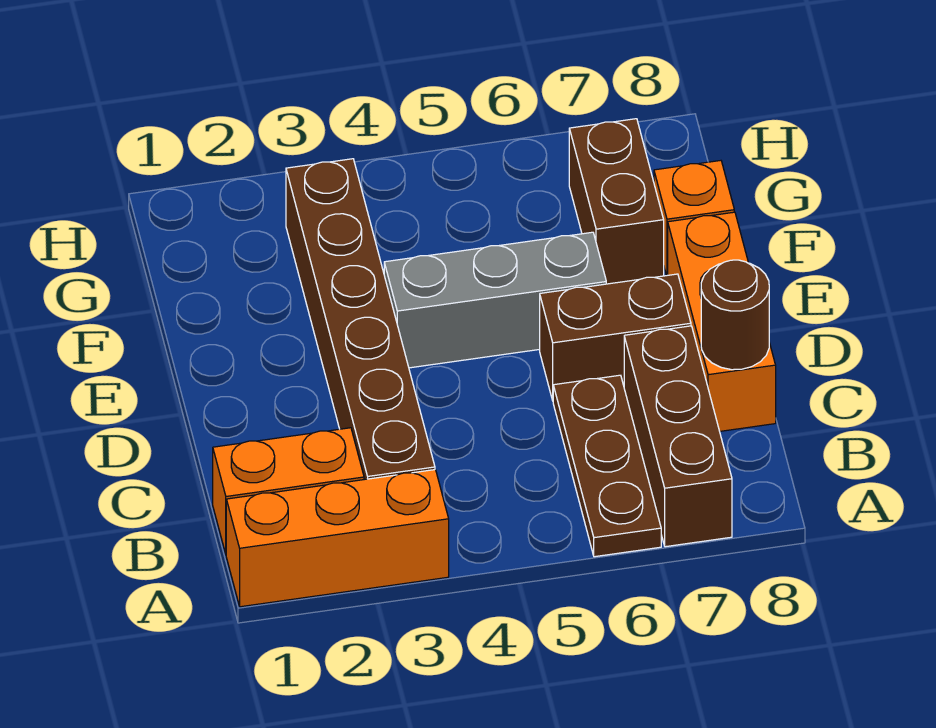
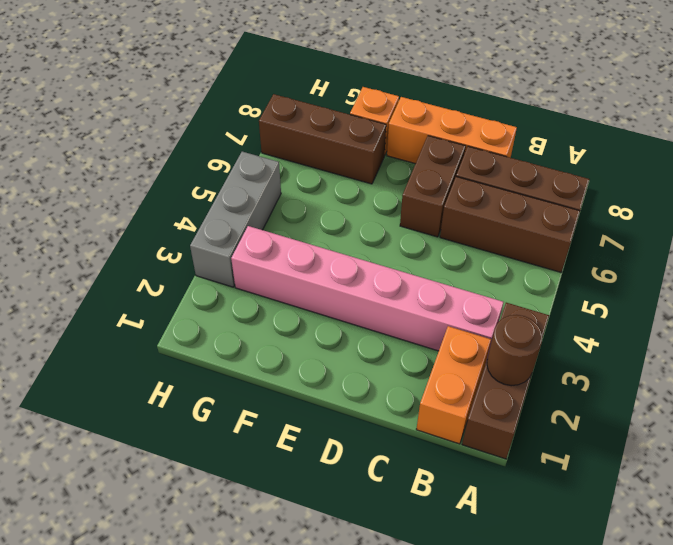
orange 1x3 brick [226,470,449,607] -> brown 1x3 brick [462,303,549,459]
brown 1x3 plate [553,375,661,557] -> brown 1x3 brick [440,177,580,272]
brown 1x6 brick [286,159,435,480] -> pink 1x6 brick [231,226,503,362]
brown 1x1 round brick [701,260,769,370] -> brown 1x1 round brick moved to [487,315,542,386]
grey 1x3 brick [384,232,606,368] -> grey 1x3 brick moved to [190,152,281,287]
brown 1x2 brick [569,119,664,284] -> brown 1x3 brick [259,94,386,184]

